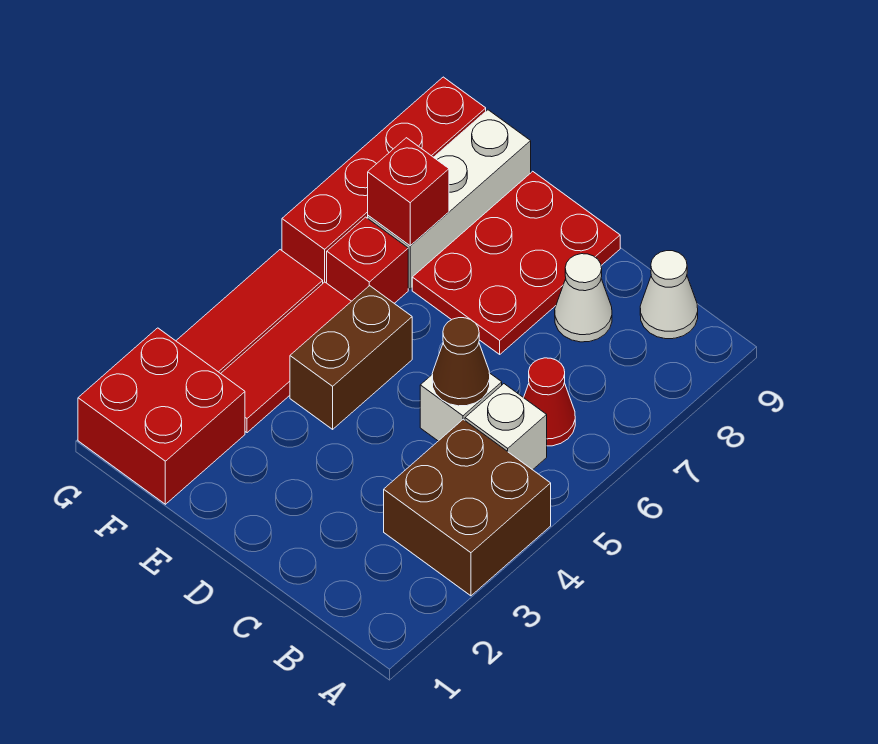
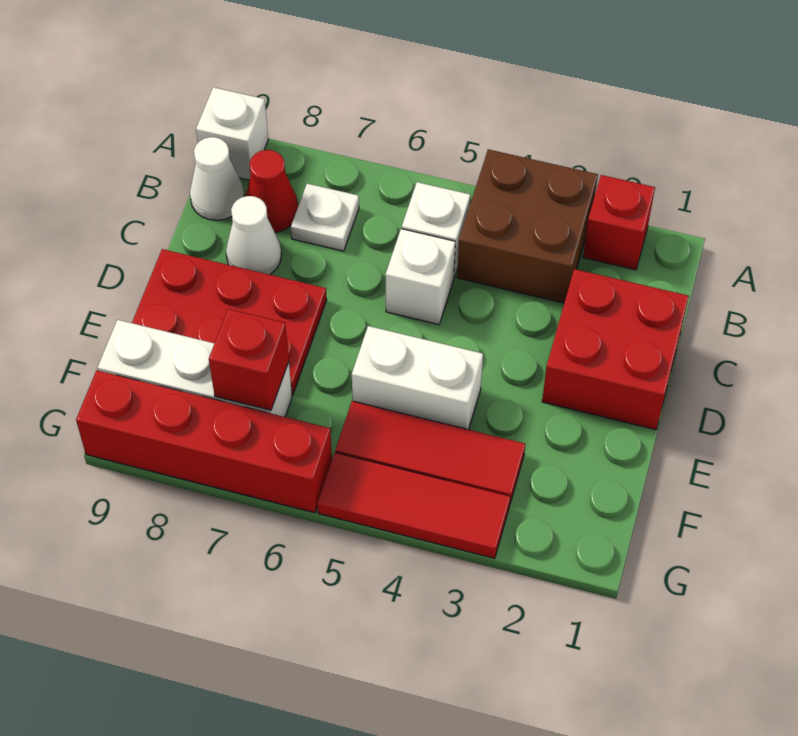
none -> white 1x1 brick [196,87,268,180]
red 1x1 cone [524,358,575,446] -> red 1x1 cone moved to [246,150,298,233]
none -> white 1x1 plate [291,184,359,251]
brown 1x1 cone [432,318,490,406] -> none
brown 1x2 brick [290,286,412,429] -> white 1x2 brick [352,326,483,430]
red 2x2 brick [78,328,245,504] -> red 2x2 brick moved to [542,269,689,430]
red 1x1 brick [327,217,408,303] -> red 1x1 brick moved to [583,175,655,270]

